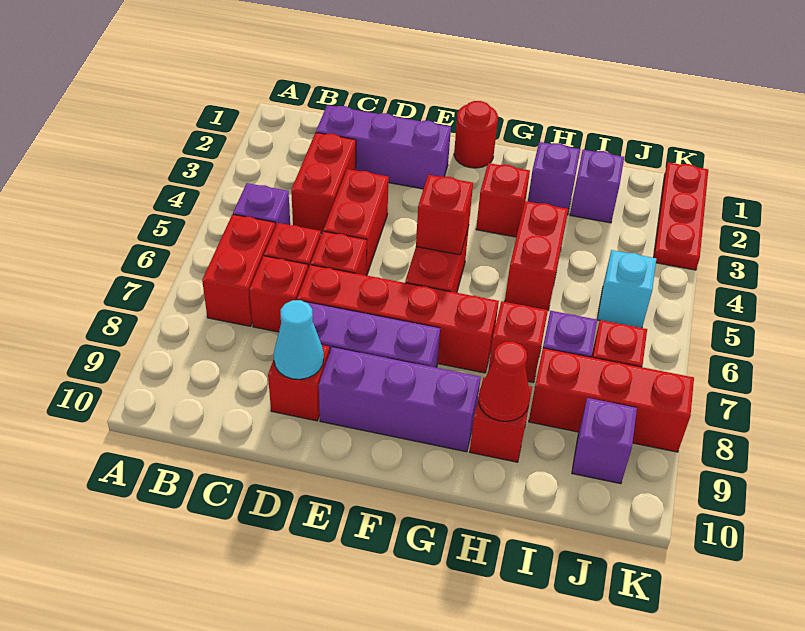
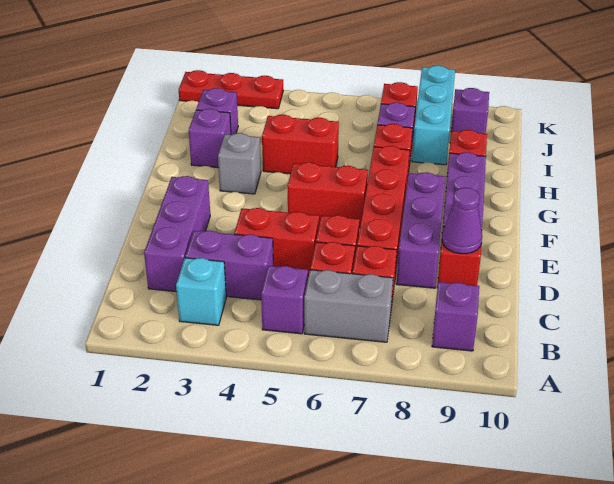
red 1x2 brick [202,214,275,326] -> grey 1x2 brick [304,270,393,342]
none -> purple 1x1 brick [432,282,479,351]
red 1x2 brick [291,133,356,234] -> purple 1x2 brick [185,230,273,300]
cyan 1x1 cone [274,300,324,379] -> purple 1x1 cone [442,188,482,254]
red 1x1 round brick [454,101,498,168] -> none
red 1x1 brick [416,175,473,255] -> none
red 1x1 brick [476,163,530,237] -> grey 1x1 brick [218,133,261,194]
red 1x1 cone [478,342,530,421] -> none
red 1x3 brick [529,348,694,452] -> cyan 1x3 brick [412,66,455,165]
cyan 1x1 brick [597,250,656,328] -> cyan 1x1 brick moved to [176,258,226,325]

